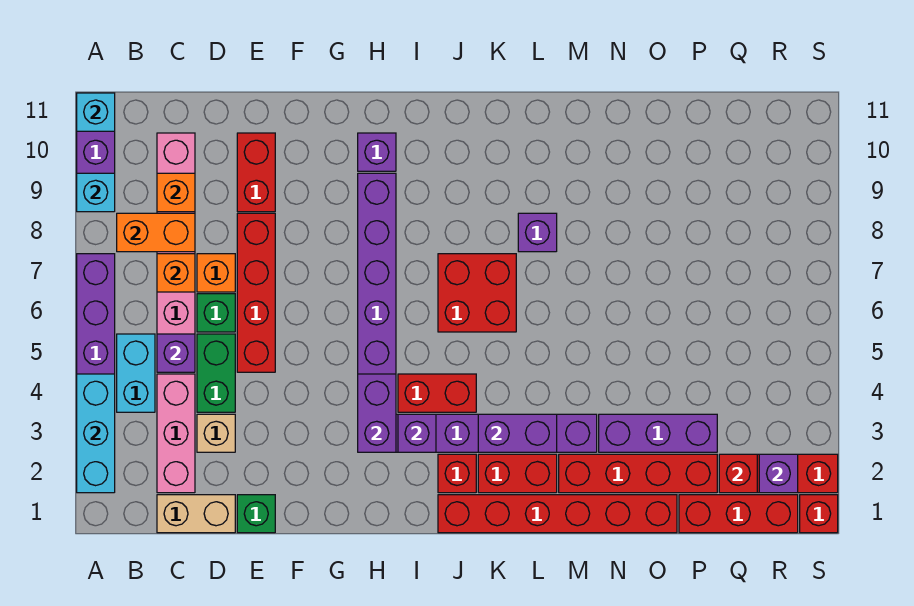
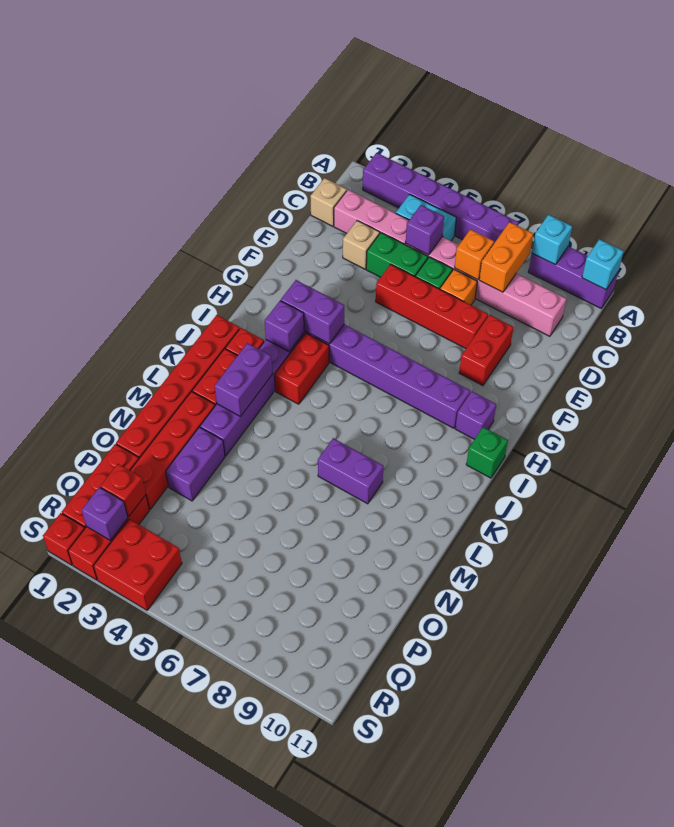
cyan 1x3 brick [77,374,115,493] -> none
tan 1x2 brick [157,495,235,533] -> tan 1x1 brick [310,178,347,226]
orange 1x1 brick [157,173,195,212] -> none
green 1x1 brick [237,495,275,533] -> green 1x1 brick moved to [466,427,508,478]
red 1x2 brick [237,133,275,212] -> red 1x2 brick turned to [459,315,513,386]
red 2x2 brick [438,254,516,332] -> red 2x2 brick moved to [93,519,182,610]
purple 1x1 brick [518,213,557,252] -> purple 1x2 brick [318,438,383,504]
purple 1x3 brick [599,414,717,452] -> purple 1x2 brick [166,427,225,501]

